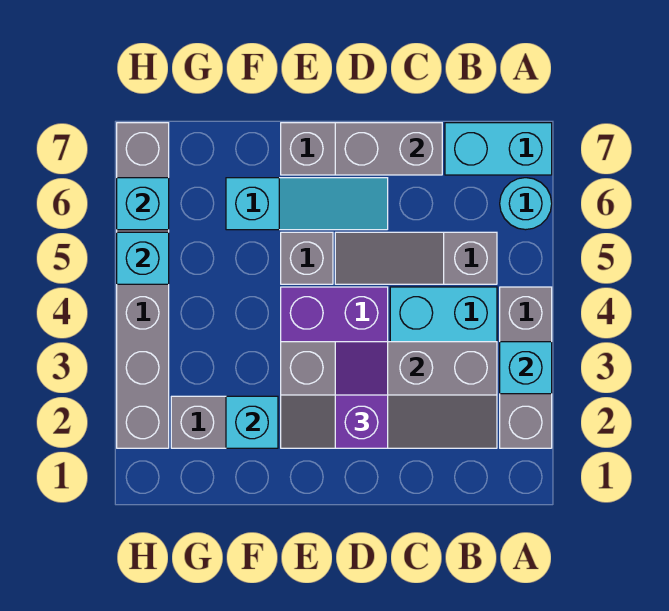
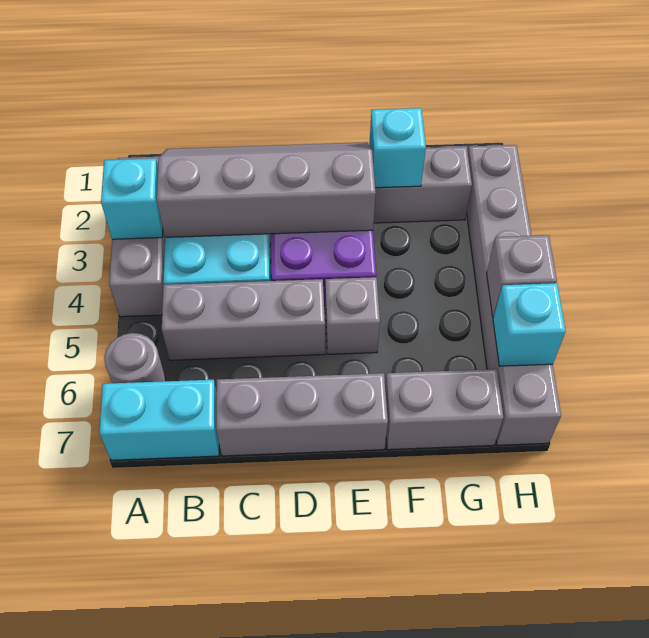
cyan 1x1 round brick [500,178,552,230] -> grey 1x1 round brick [104,333,166,383]
grey 1x3 slope [335,232,497,284] -> grey 1x3 brick [162,279,325,360]
grey 1x2 brick [335,123,442,175] -> grey 1x2 brick moved to [385,369,503,450]
purple 1x2 slope [335,342,388,448] -> none
cyan 1x3 slope [226,178,388,230] -> none
cyan 1x1 brick [117,232,169,284] -> grey 1x1 brick [487,235,557,317]

